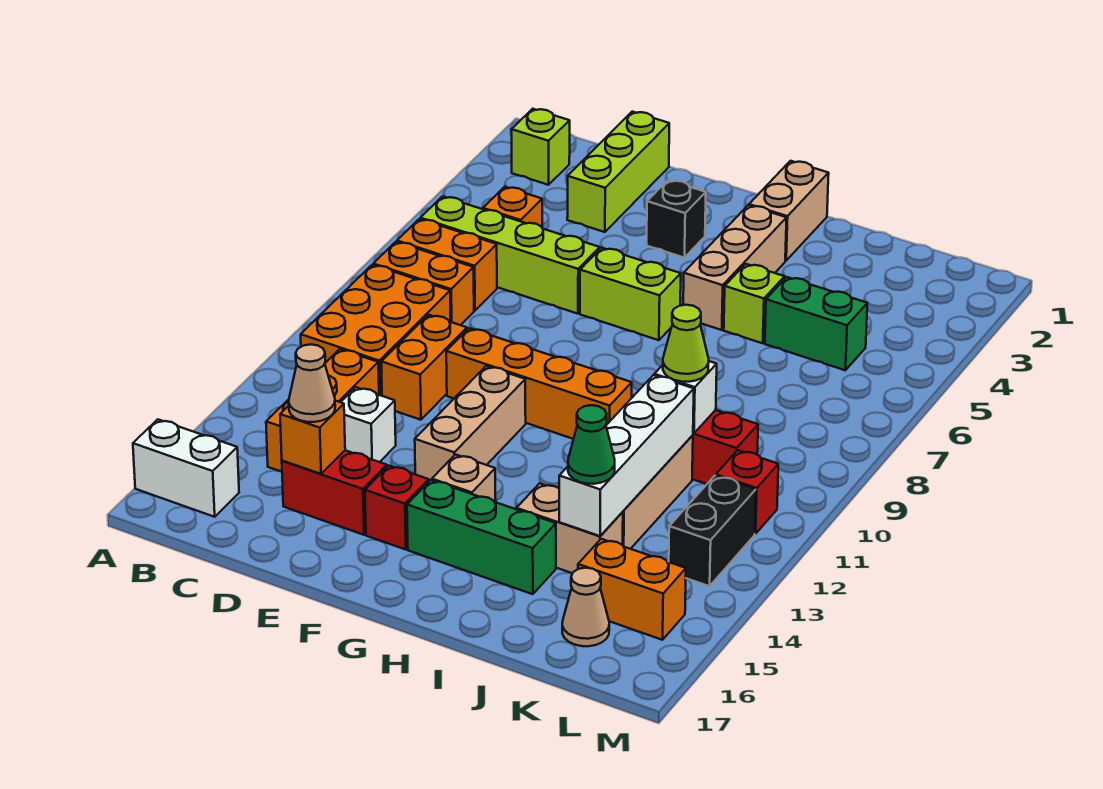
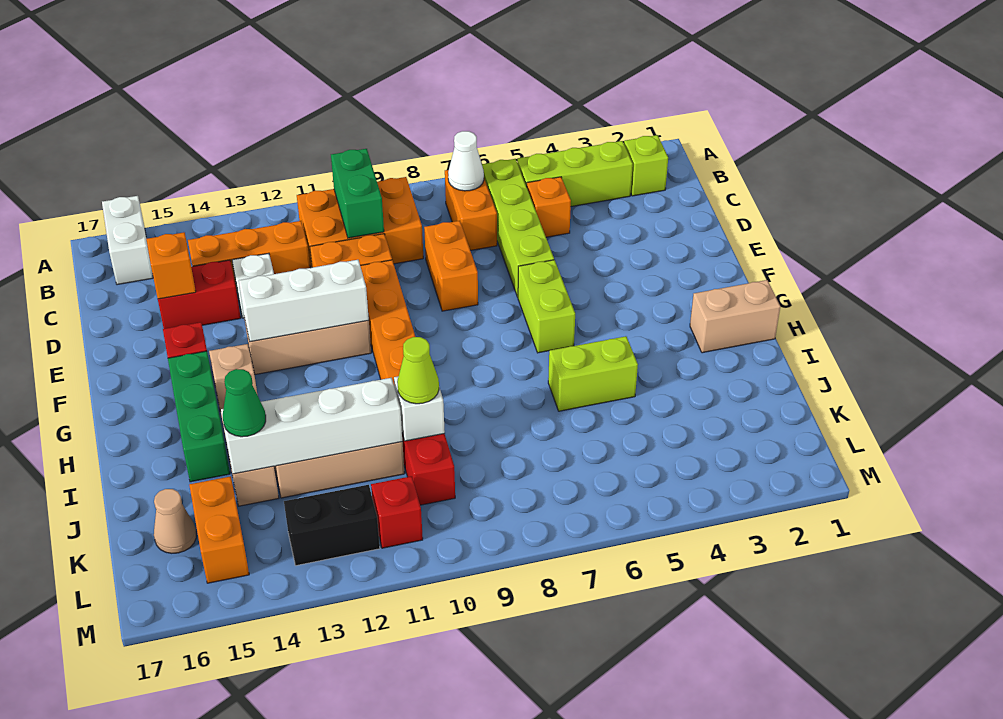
none -> white 1x1 cone [448,131,484,191]
orange 1x2 brick [373,242,474,325] -> orange 1x2 brick moved to [424,221,478,311]
lime 1x3 brick [567,112,669,232] -> lime 1x3 brick moved to [517,141,633,206]
red 1x2 brick [282,450,387,535] -> red 1x2 brick turned to [158,260,241,329]
tan 1x1 cone [289,344,335,422] -> none
black 1x1 brick [647,180,706,258] -> none
none -> white 1x3 brick [239,260,369,342]
tan 1x3 brick [683,205,787,330] -> none
lime 1x1 brick [724,264,785,343] -> lime 1x2 brick [548,336,638,411]
green 1x2 brick [765,277,867,370] -> green 1x2 brick moved to [331,149,384,238]

